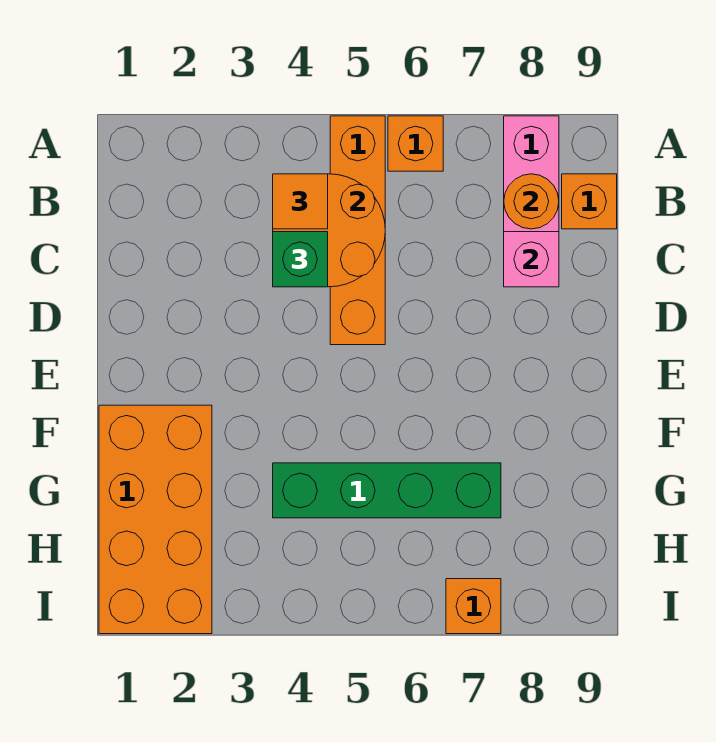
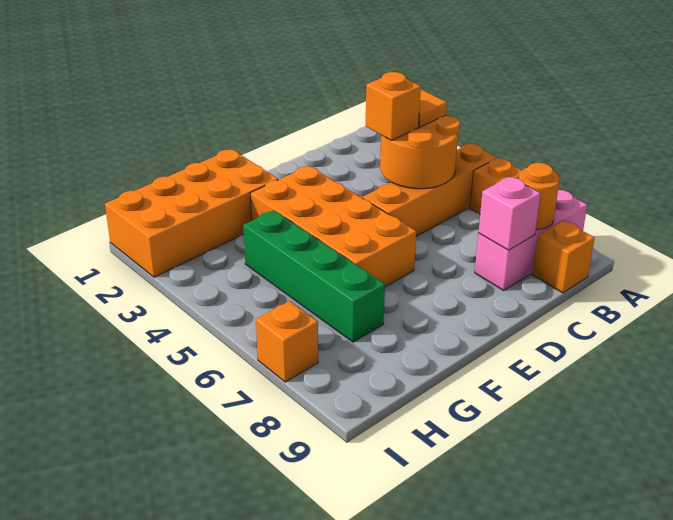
green 1x1 brick [273,232,328,287] -> orange 1x1 brick [365,72,421,140]
none -> orange 2x4 brick [250,166,416,287]

